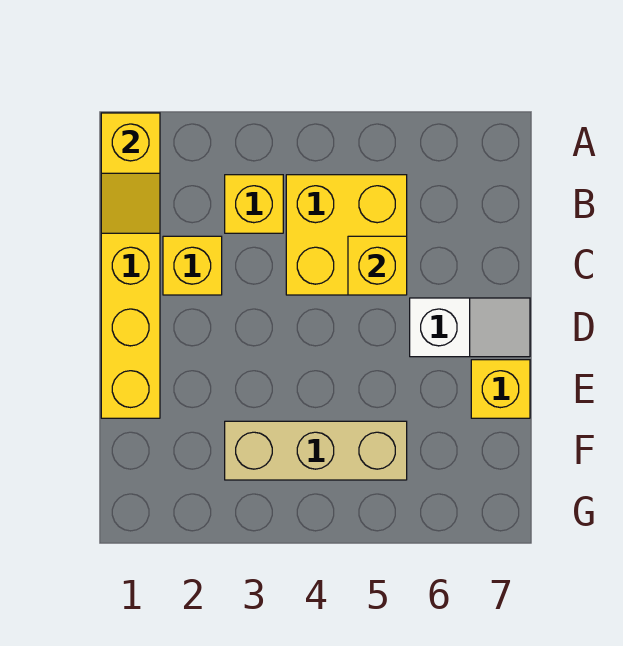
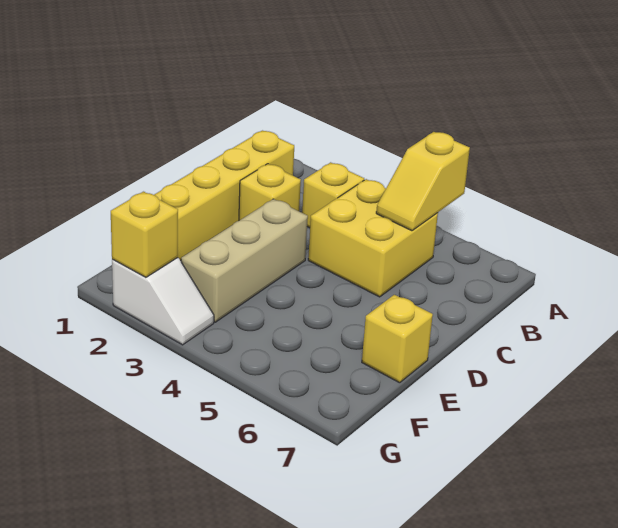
yellow 1x2 slope [101,113,160,233] -> yellow 1x2 slope moved to [376,132,470,231]
yellow 1x1 brick [348,236,407,295] -> yellow 1x1 brick moved to [111,192,178,277]
white 1x2 slope [410,298,530,357] -> white 1x2 slope moved to [112,258,214,345]
tan 1x3 brick [225,421,407,480] -> tan 1x3 brick turned to [181,199,308,322]

